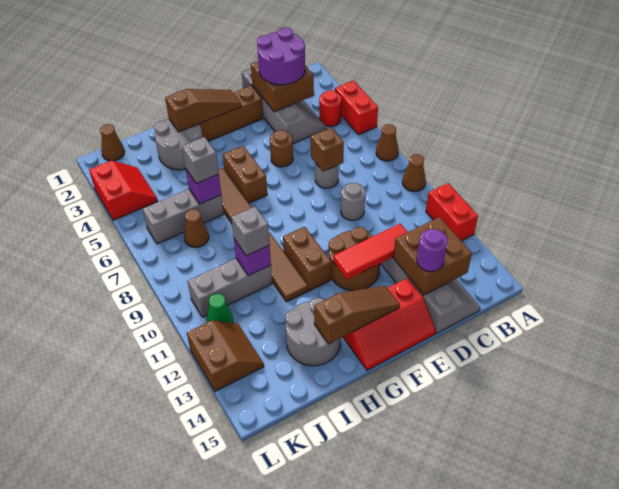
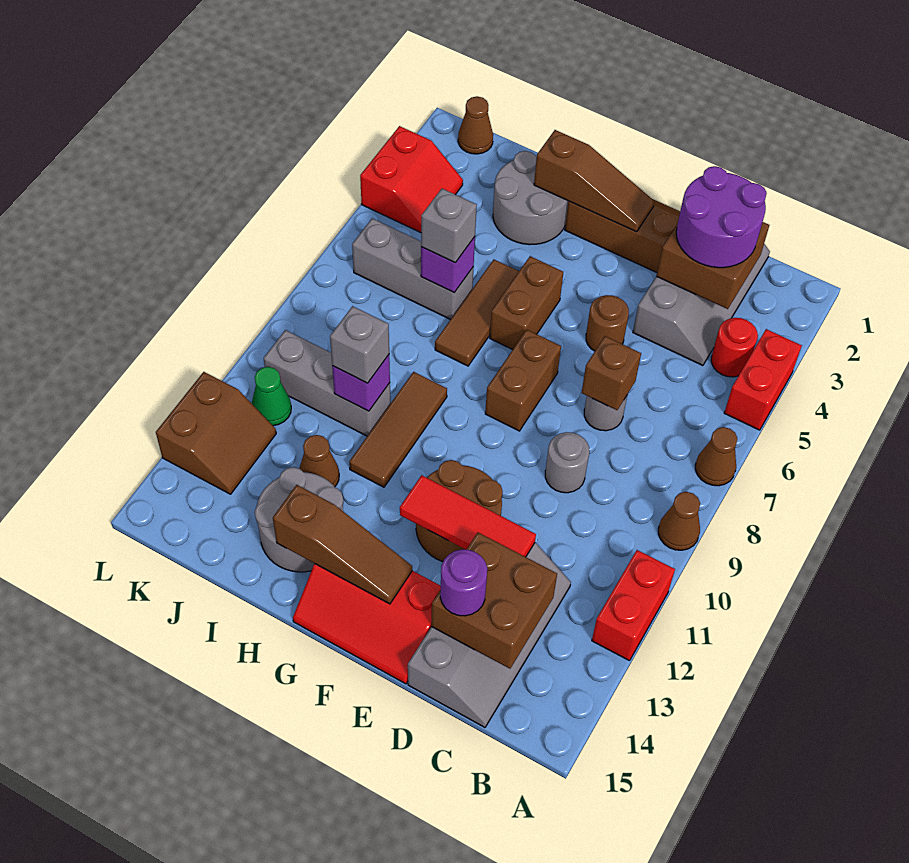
brown 1x2 brick [283,227,331,291] -> brown 1x2 brick moved to [485,330,561,431]
brown 1x1 cone [184,209,209,247] -> brown 1x1 cone moved to [299,435,339,487]

